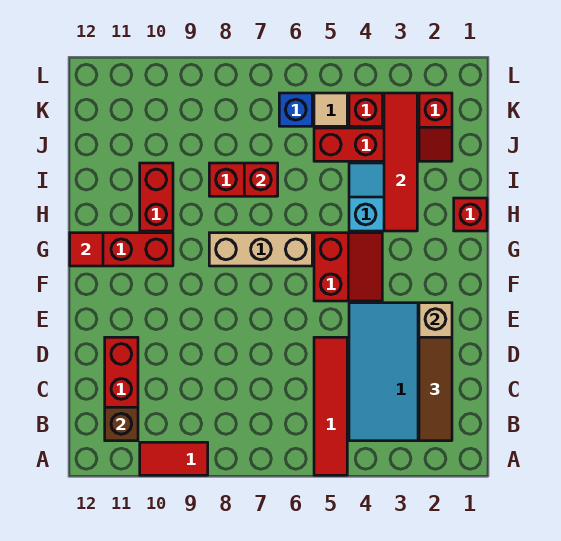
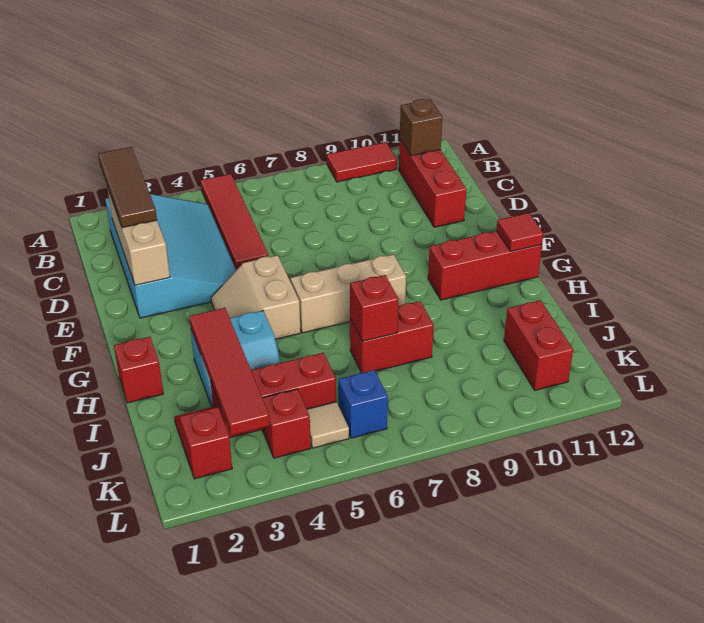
red 2x2 slope [314,233,382,301] -> tan 2x2 slope [211,255,301,339]
red 1x2 brick [140,163,173,231] -> red 1x2 brick moved to [504,300,573,390]

